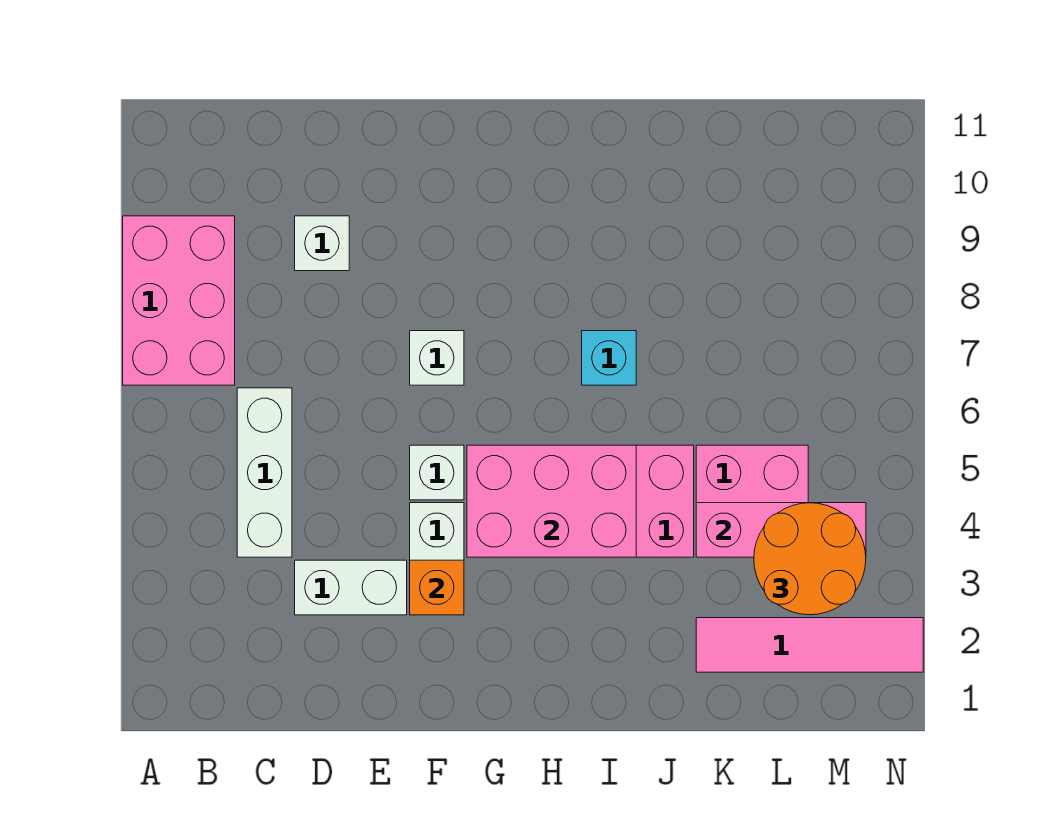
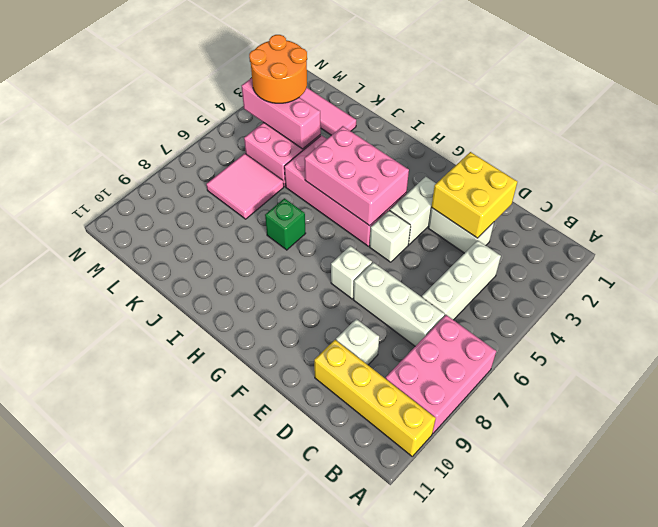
none -> yellow 1x4 brick [314,340,436,456]
none -> white 1x3 brick [353,262,445,346]
none -> yellow 2x2 brick [431,152,517,238]
orange 1x1 brick [410,560,464,615] -> none
cyan 1x1 brick [582,331,636,385] -> green 1x1 brick [265,198,306,250]
none -> pink 2x2 tile [206,153,284,219]

